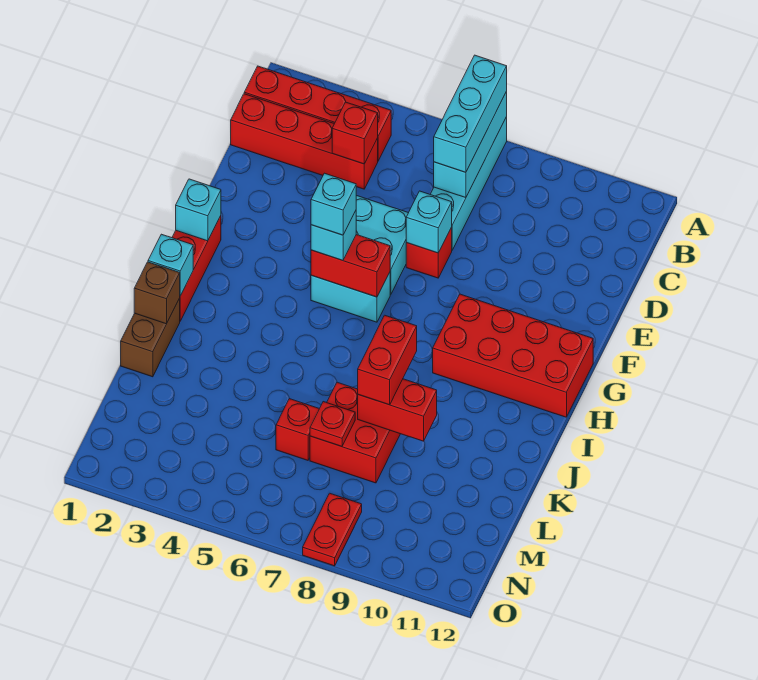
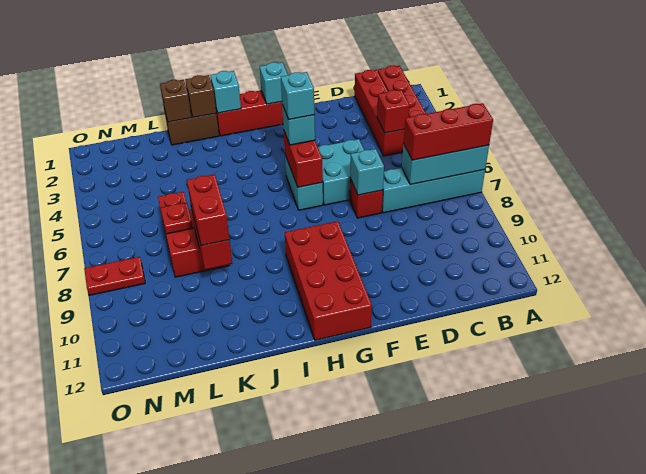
cyan 1x3 brick [434,55,507,172] -> red 1x3 brick [403,103,493,160]
red 1x2 brick [358,315,417,405] -> red 1x2 brick turned to [187,174,230,246]
none -> brown 1x1 brick [160,80,191,122]

